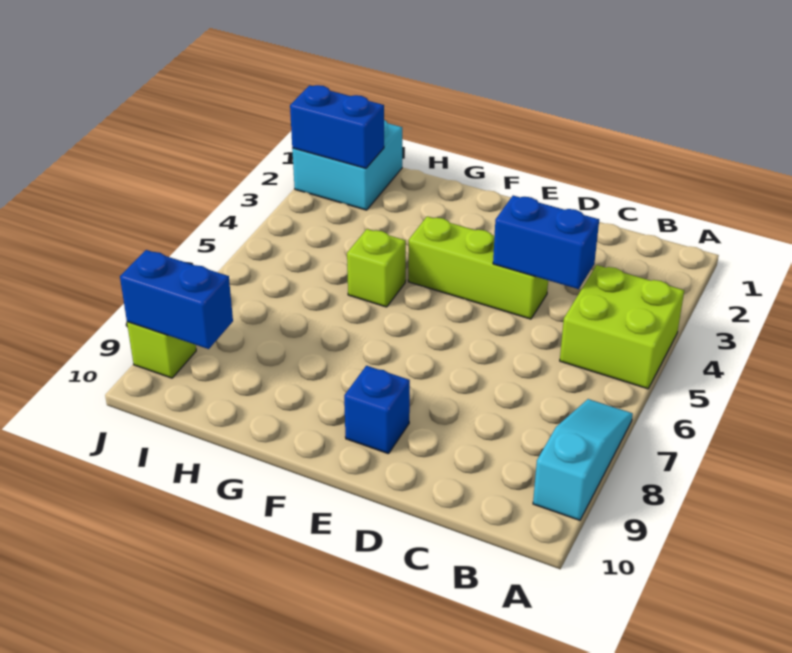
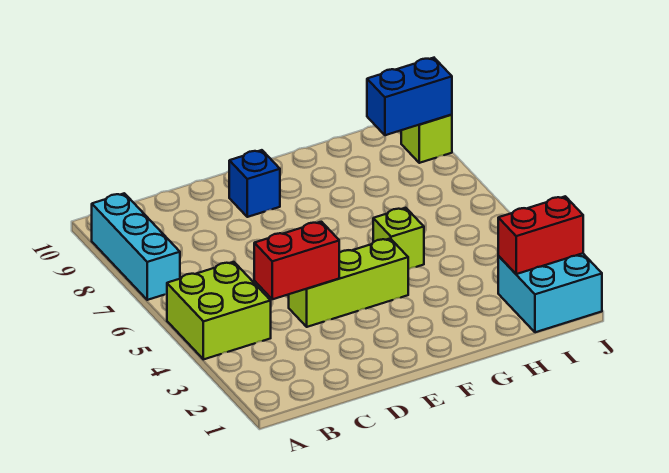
cyan 1x3 slope [533,399,633,520] -> cyan 1x3 brick [92,193,180,300]
blue 1x2 brick [493,196,599,289] -> red 1x2 brick [254,222,339,299]
blue 1x2 brick [290,85,384,168] -> red 1x2 brick [498,196,583,274]

